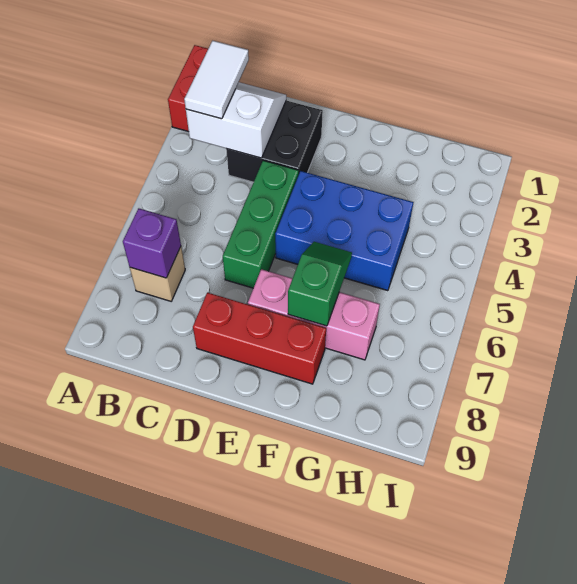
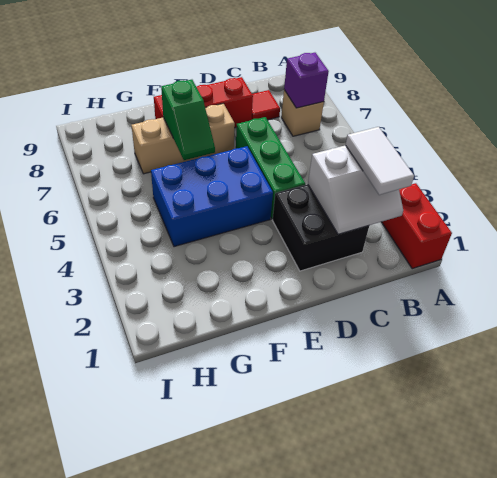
none -> red 1x1 tile [252,90,280,120]
pink 1x3 brick [248,269,380,360] -> tan 1x3 brick [131,104,235,174]

